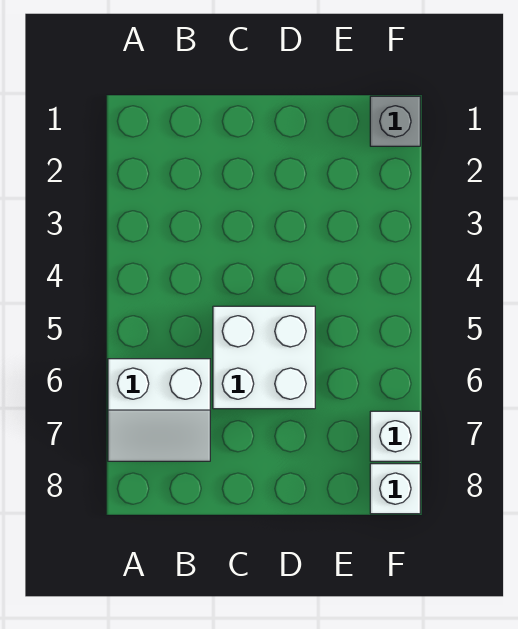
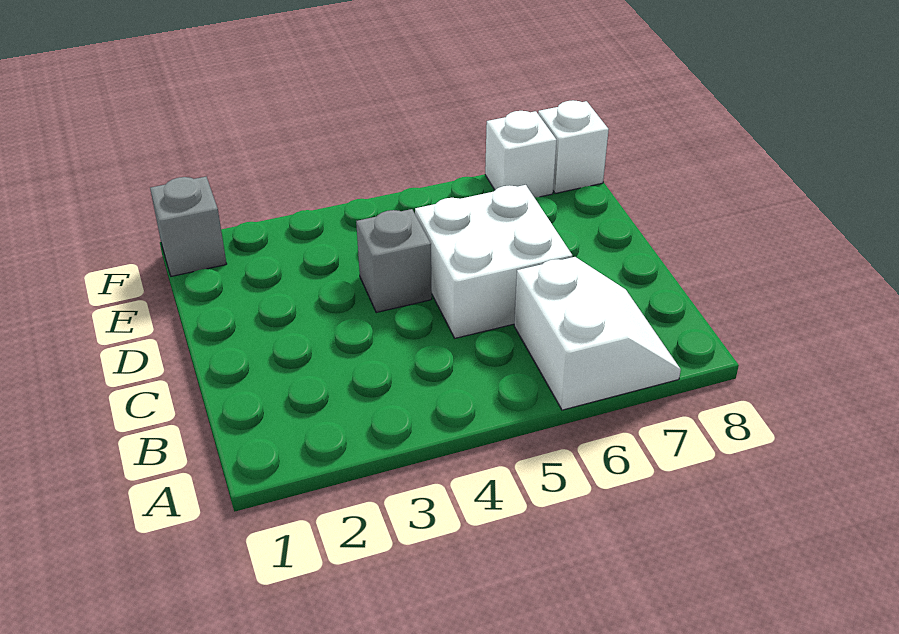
none -> grey 1x1 brick [356,209,432,312]

